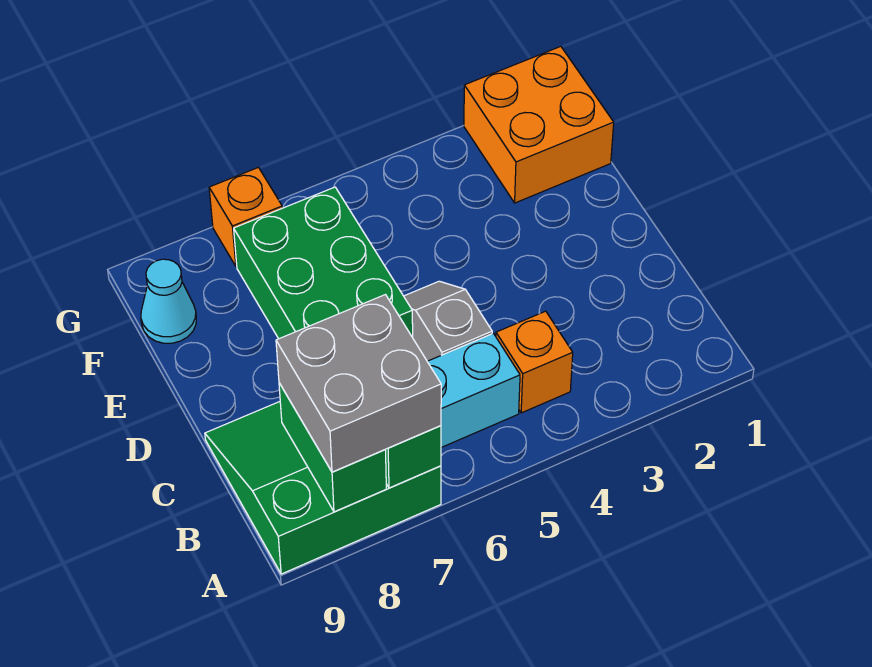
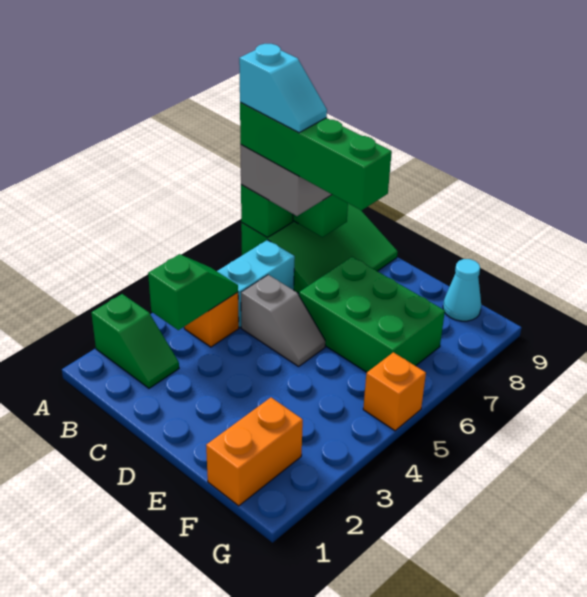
none -> green 1x2 slope [91,294,179,388]
none -> green 1x4 brick [240,102,392,211]
none -> cyan 1x2 slope [239,44,327,133]
none -> green 1x2 slope [148,254,238,330]
orange 2x2 brick [464,46,614,203] -> orange 1x2 brick [206,398,303,506]
orange 1x1 brick [209,167,282,266] -> orange 1x1 brick moved to [363,352,426,431]

